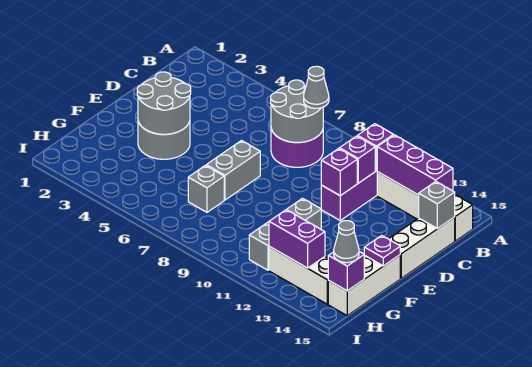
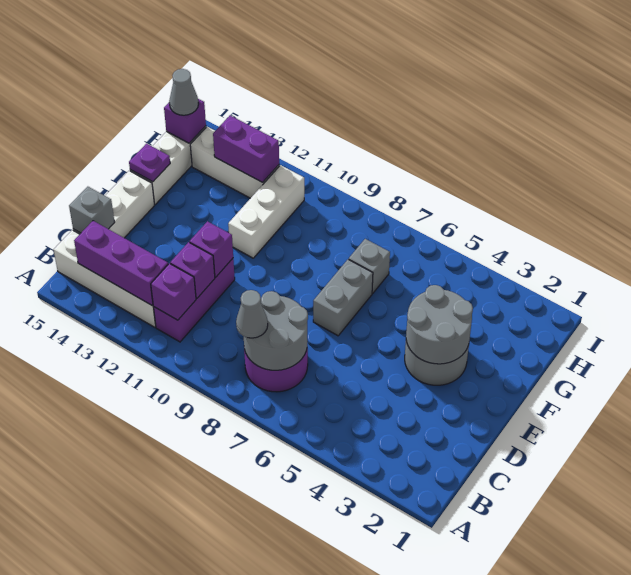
grey 1x3 brick [249,198,321,270] -> white 1x3 brick [228,165,304,258]

